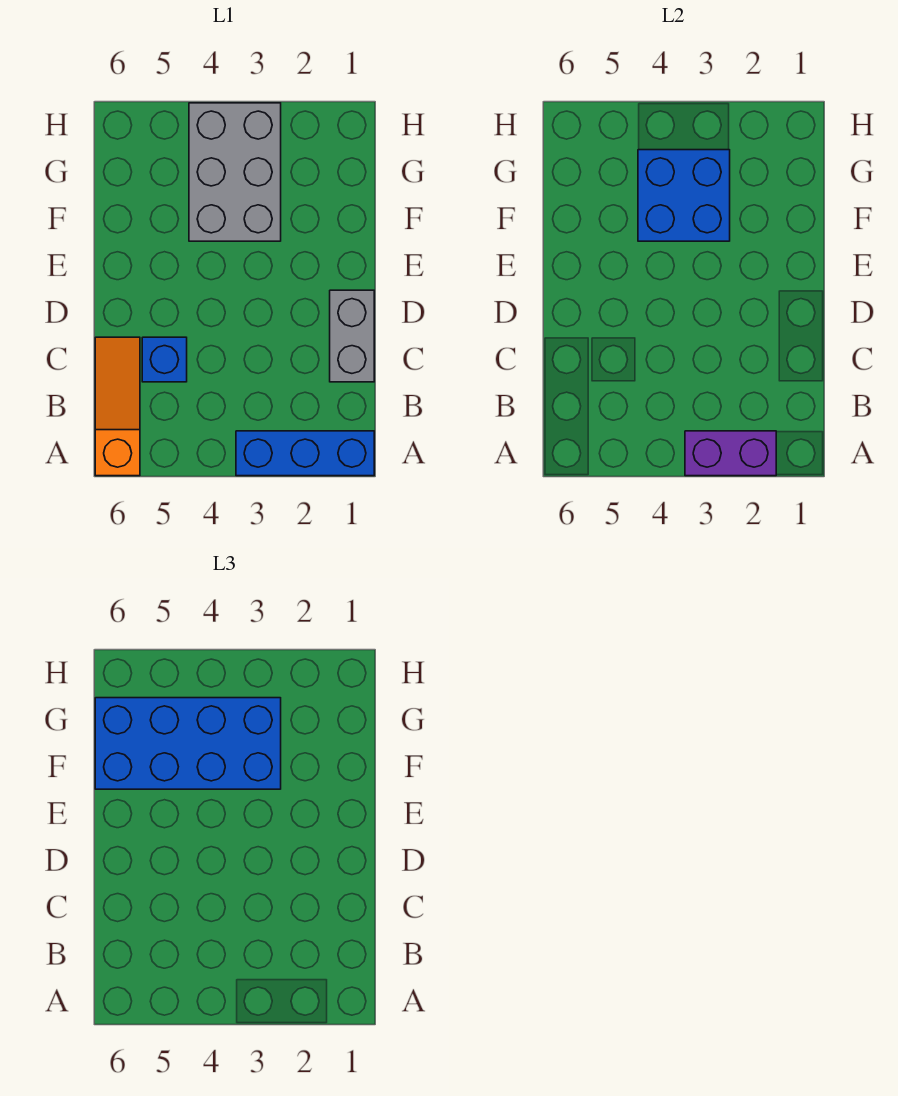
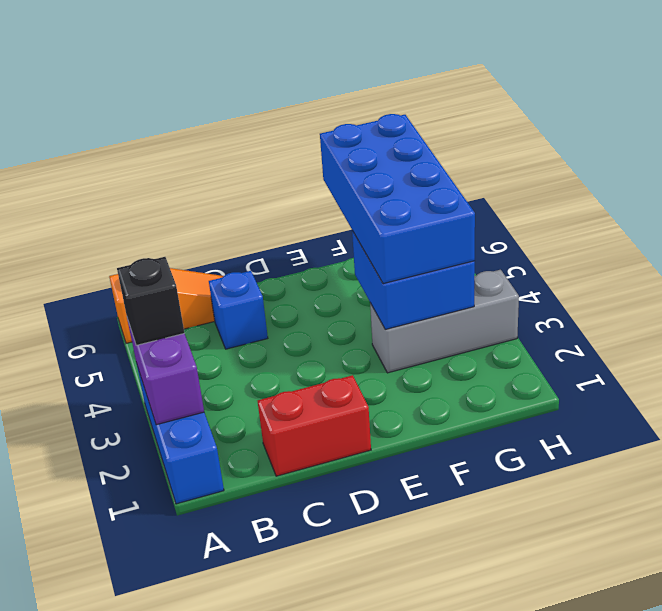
none -> black 1x1 brick [117,257,184,345]
grey 1x2 brick [330,290,374,382] -> red 1x2 brick [258,375,371,476]
grey 2x3 brick [189,103,281,241] -> grey 1x3 brick [370,270,519,373]

